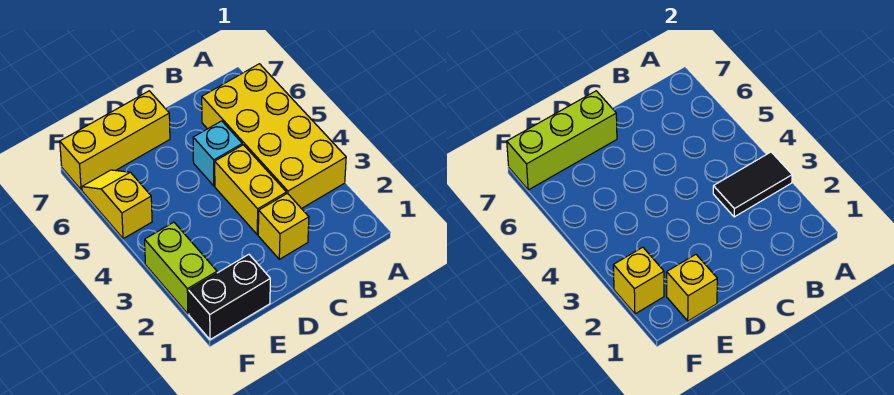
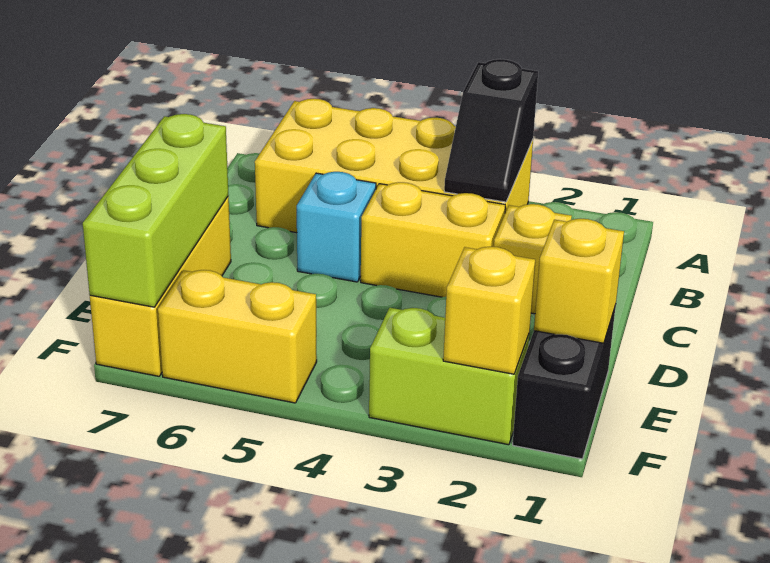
black 1x2 tile [713,152,792,217] -> black 1x2 slope [444,59,538,202]
yellow 1x2 slope [82,170,152,239] -> yellow 1x2 brick [158,270,317,403]

